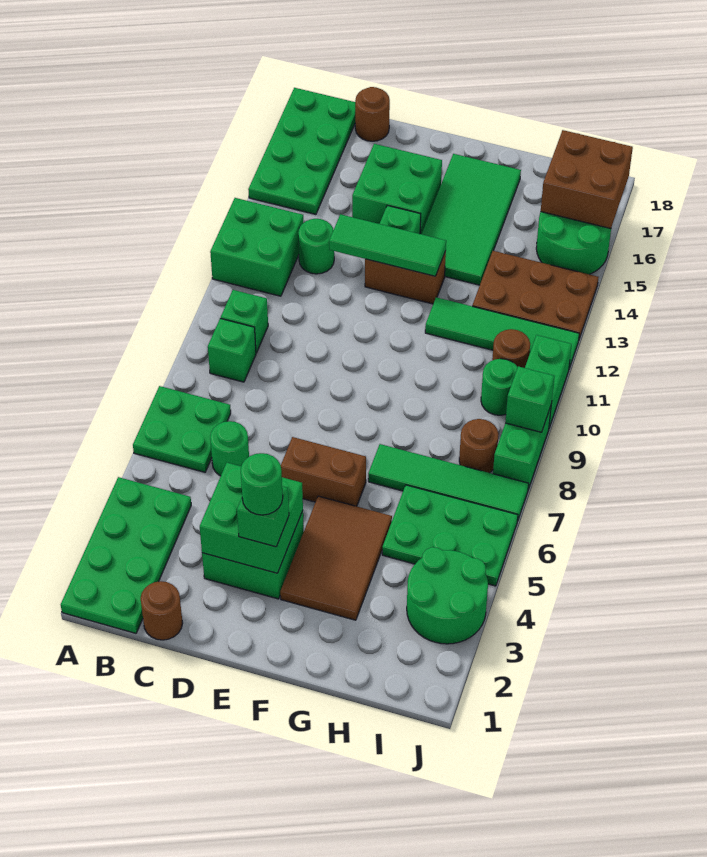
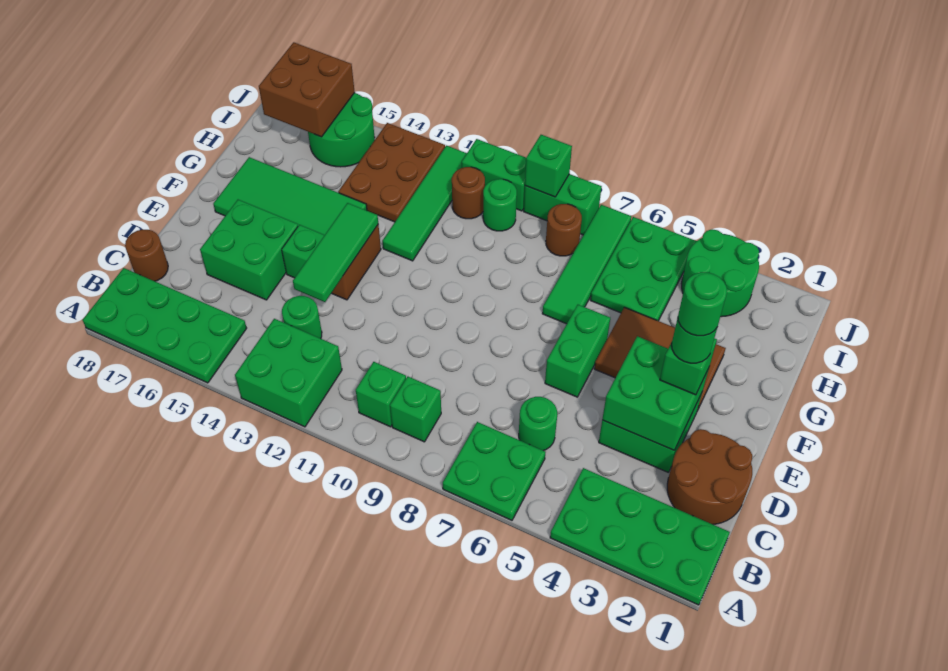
brown 1x1 round brick [141,581,183,640] -> brown 2x2 round brick [667,429,752,524]
none -> green 1x1 round brick [678,272,727,336]
brown 1x2 brick [281,437,366,506] -> green 1x2 brick [545,305,610,397]

